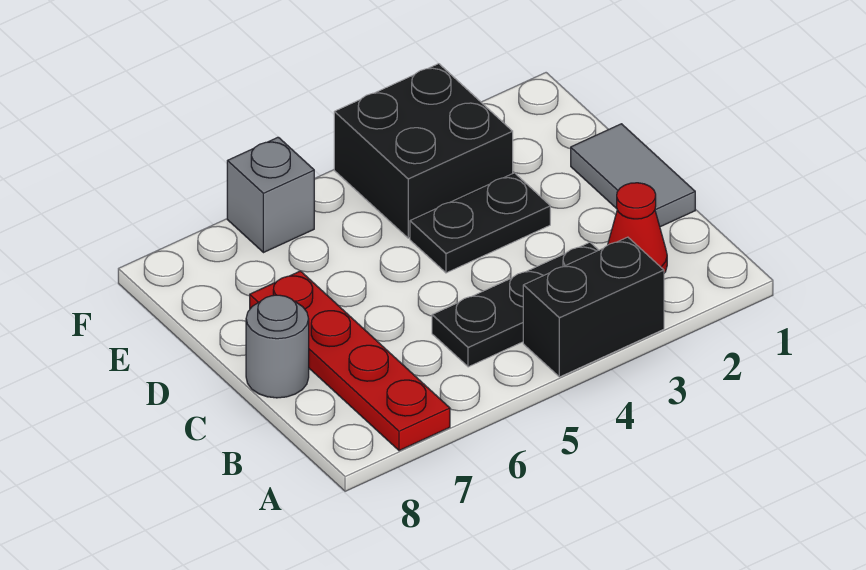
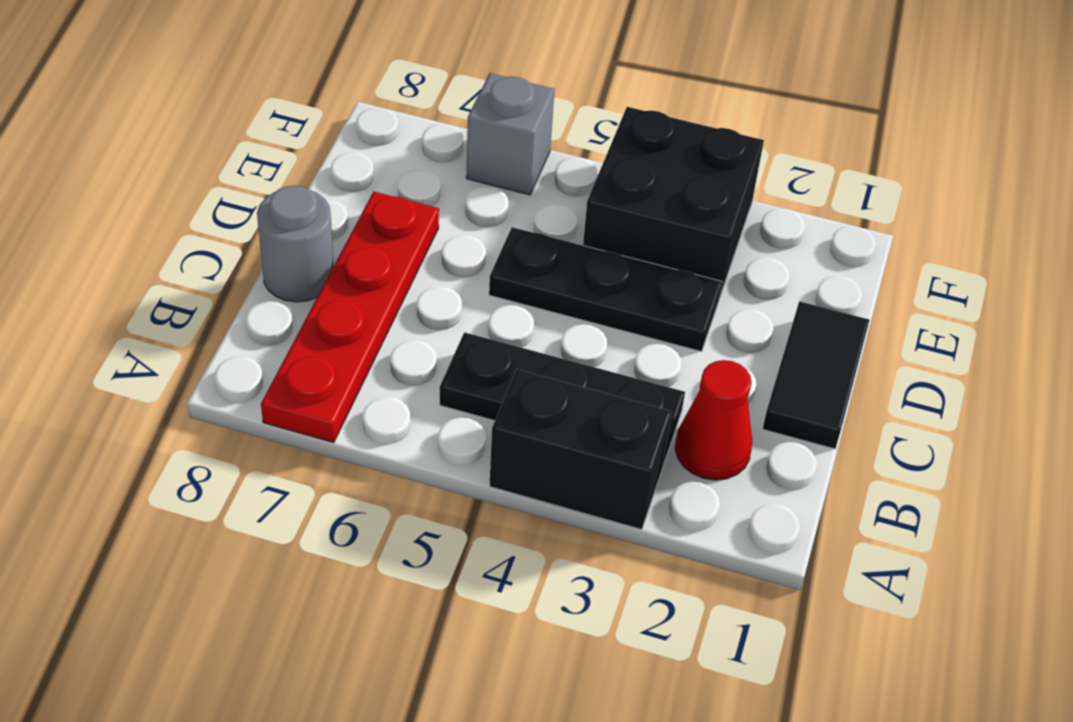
grey 1x2 tile [571,124,695,227] -> black 1x2 tile [763,301,870,449]
black 1x2 plate [410,173,550,273] -> black 1x3 plate [489,227,722,352]

